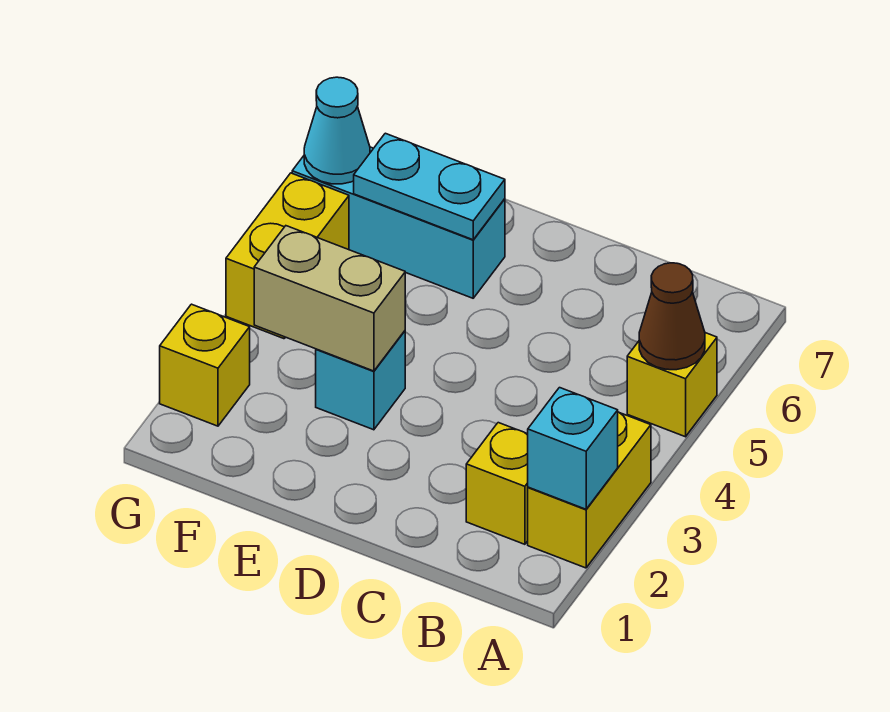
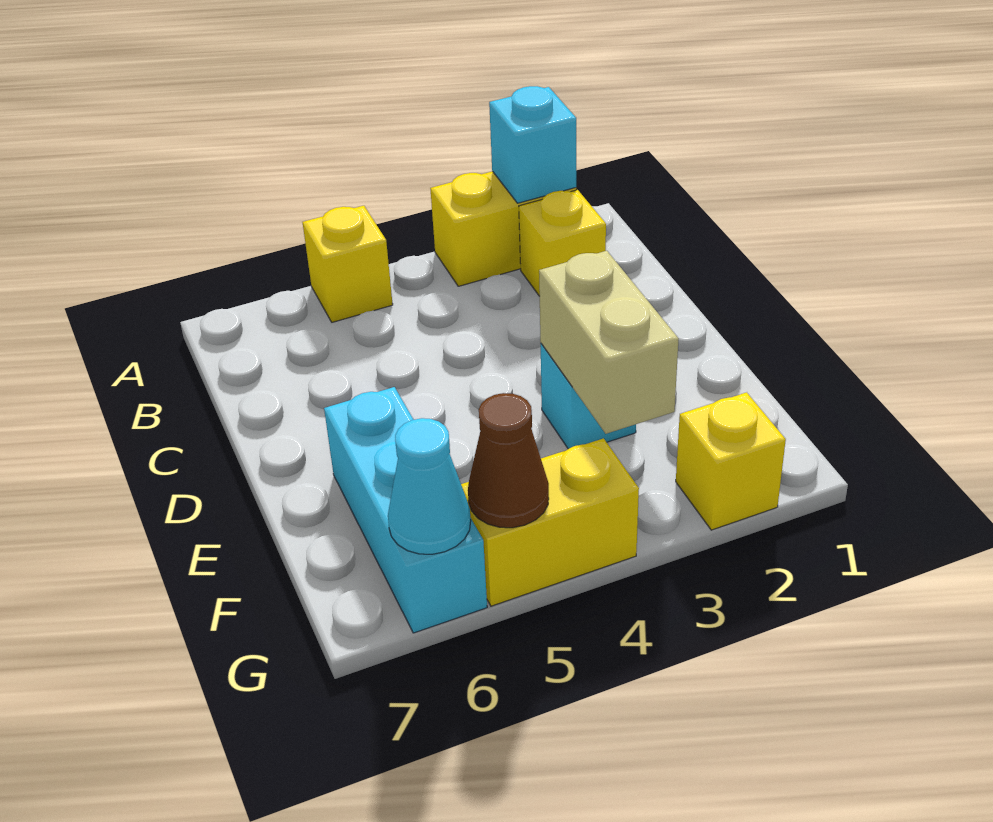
brown 1x1 cone [639,263,705,370] -> brown 1x1 cone moved to [468,393,549,528]
cyan 1x2 plate [354,133,505,240] -> none

